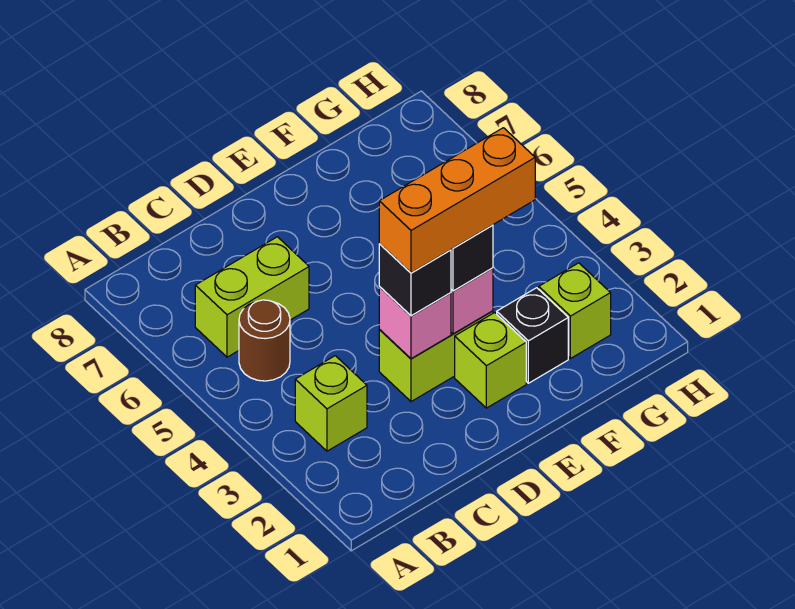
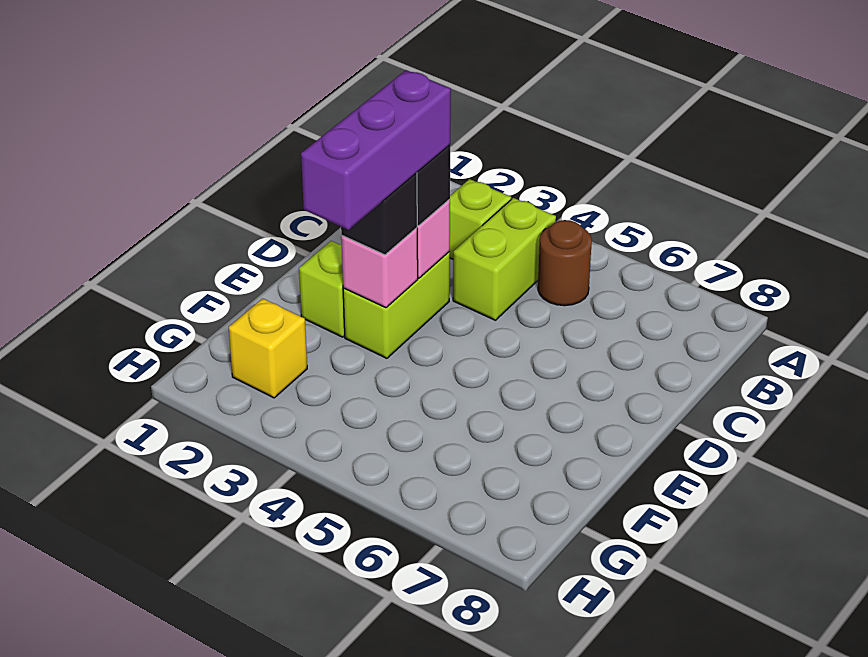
lime 1x2 brick [195,237,309,357] -> lime 1x2 brick moved to [453,198,556,320]
orange 1x3 brick [379,128,535,273] -> purple 1x3 brick [301,70,451,230]
black 1x1 brick [497,288,568,383] -> none
lime 1x1 brick [539,263,611,359] -> yellow 1x1 brick [229,298,307,398]

